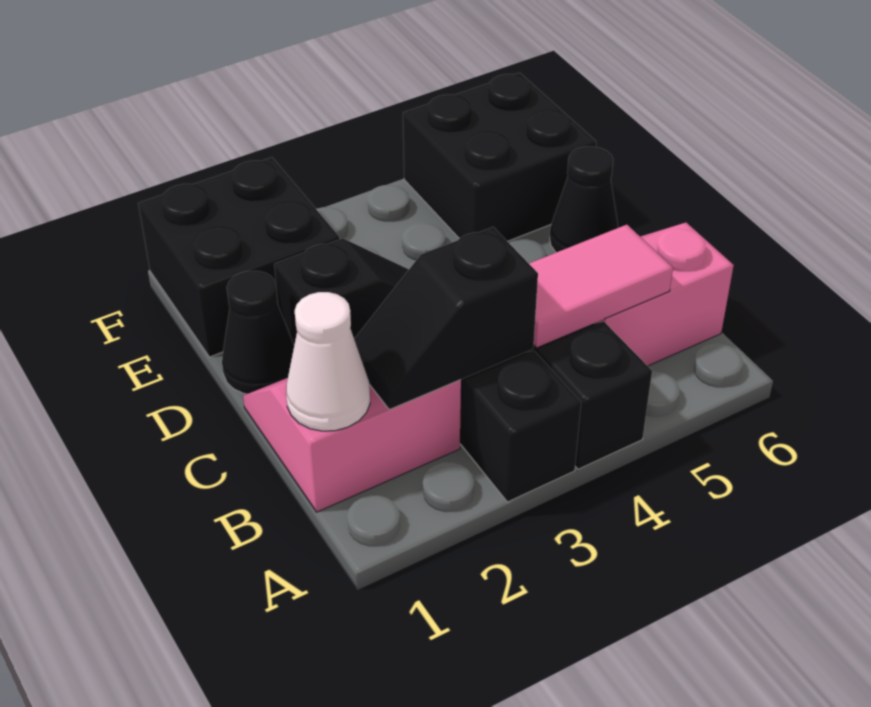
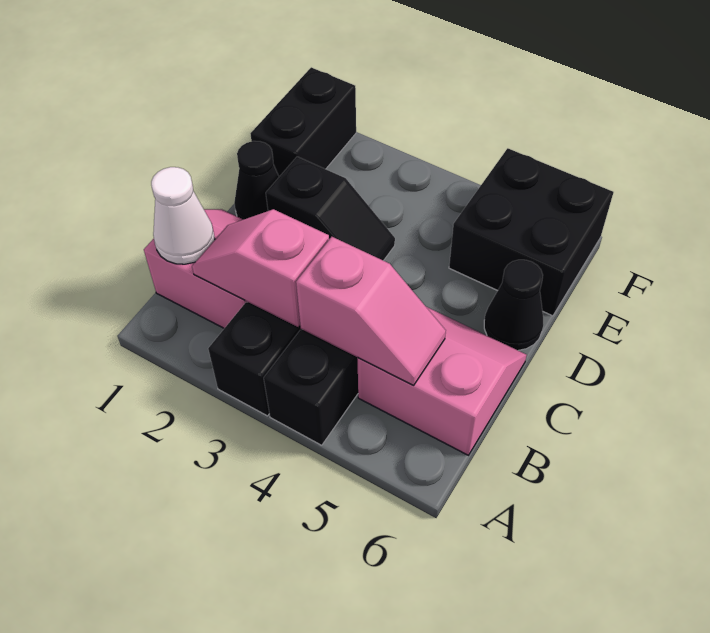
black 1x2 slope [354,227,538,410] -> pink 1x2 slope [192,209,329,327]
pink 1x2 tile [529,225,673,347] -> pink 1x2 slope [296,237,446,385]
black 2x2 brick [138,157,340,357] -> black 1x2 brick [250,67,356,177]

